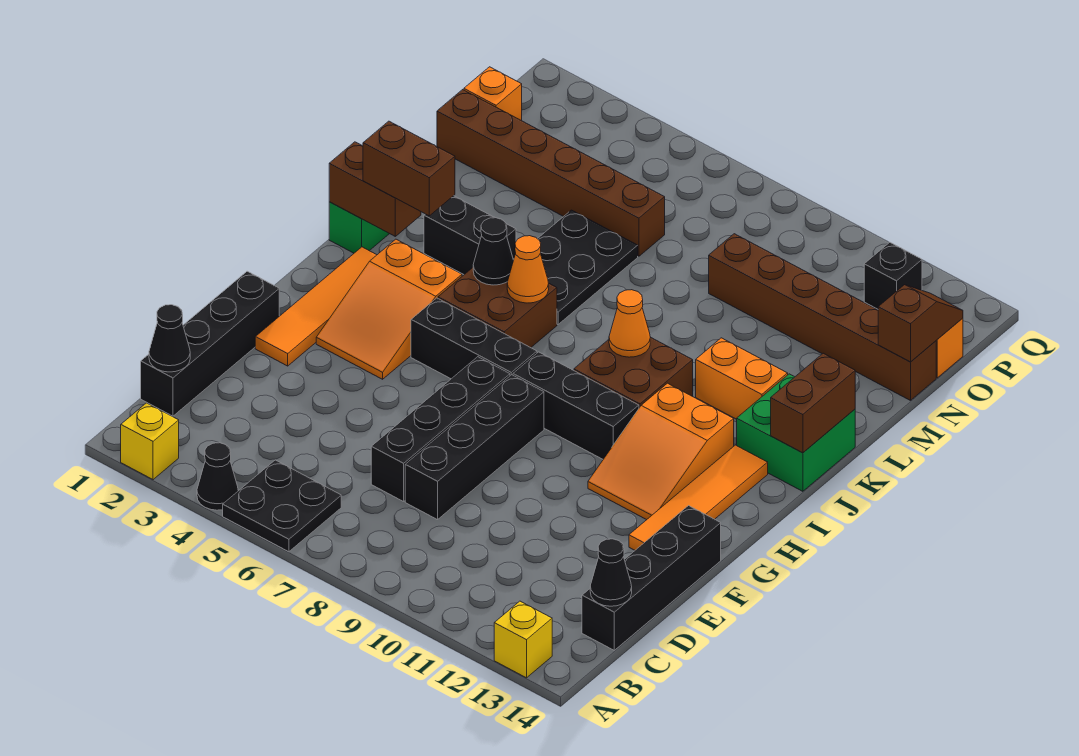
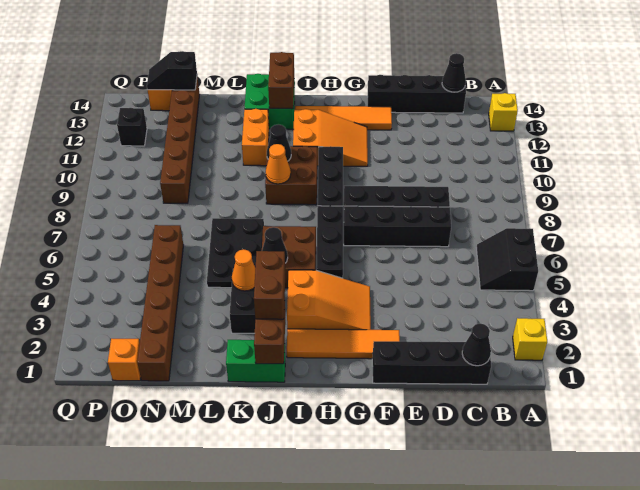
black 1x1 cone [197,443,238,510] -> black 1x1 cone moved to [267,124,291,161]
black 2x2 plate [223,460,341,552] -> black 2x2 slope [477,228,538,291]
orange 1x1 cone [507,236,549,303] -> orange 1x1 cone moved to [232,249,255,291]
brown 1x2 brick [771,353,855,453] -> brown 1x2 brick turned to [268,52,294,109]
black 2x3 plate [513,210,638,324] -> black 2x3 plate turned to [207,218,264,288]
brown 1x2 slope [878,285,963,362] -> black 1x2 slope [147,51,197,90]

